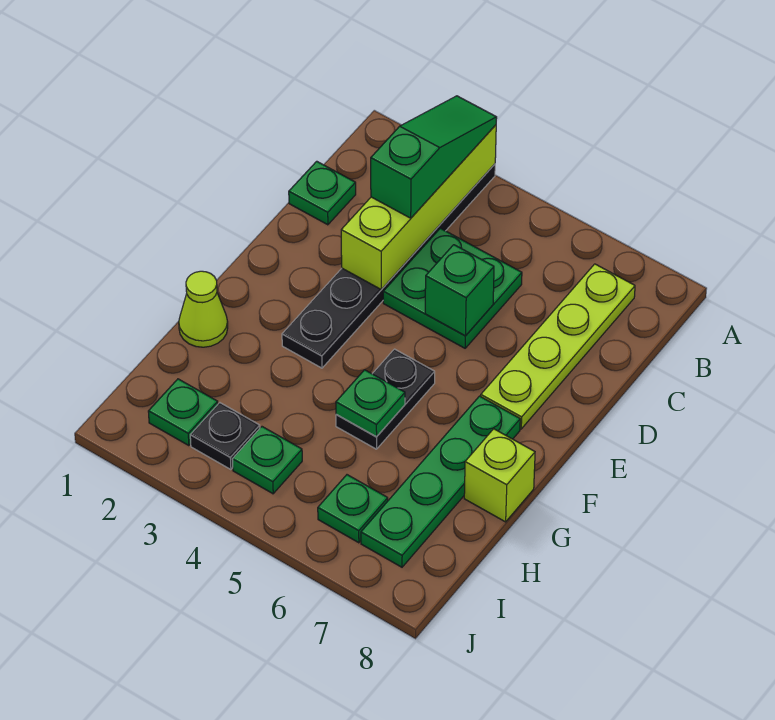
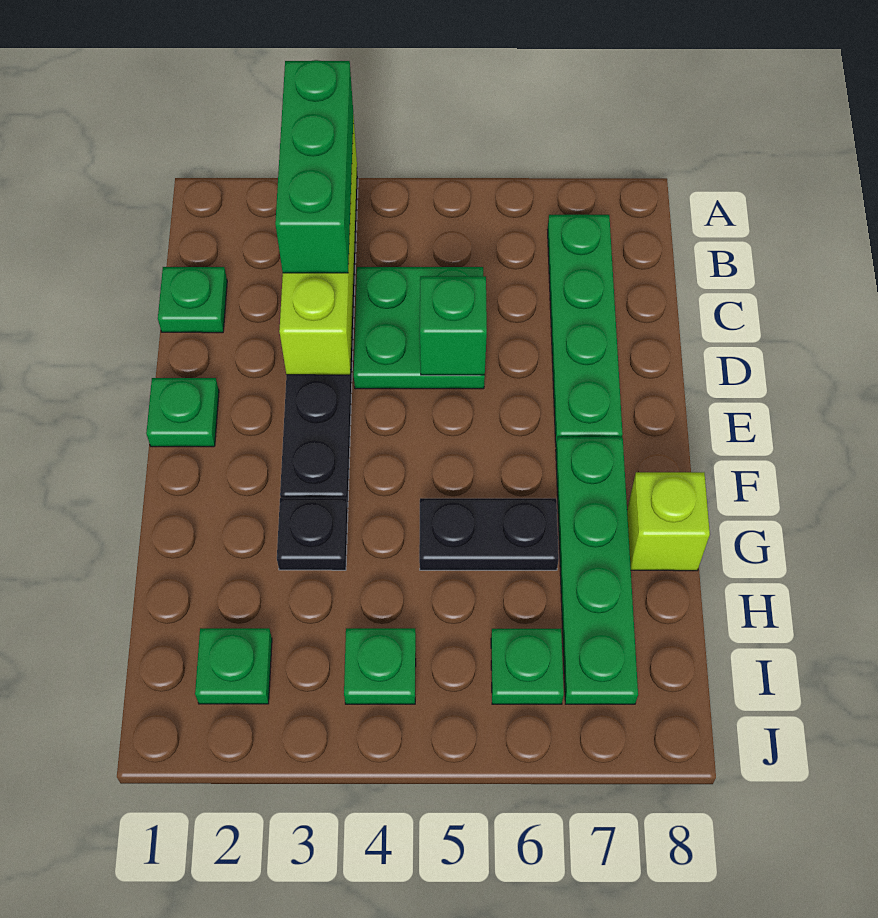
green 1x3 slope [371,96,497,218] -> green 1x3 brick [275,60,353,273]
lime 1x4 plate [481,264,635,429] -> green 1x4 plate [548,215,623,444]
black 1x2 plate [336,349,435,449] -> black 1x2 plate turned to [419,498,559,570]
lime 1x1 cone [179,271,228,347] -> none
green 1x1 plate [336,370,405,437] -> green 1x1 plate moved to [146,378,219,447]
black 1x1 plate [190,403,260,470] -> black 1x1 plate moved to [277,498,348,570]

